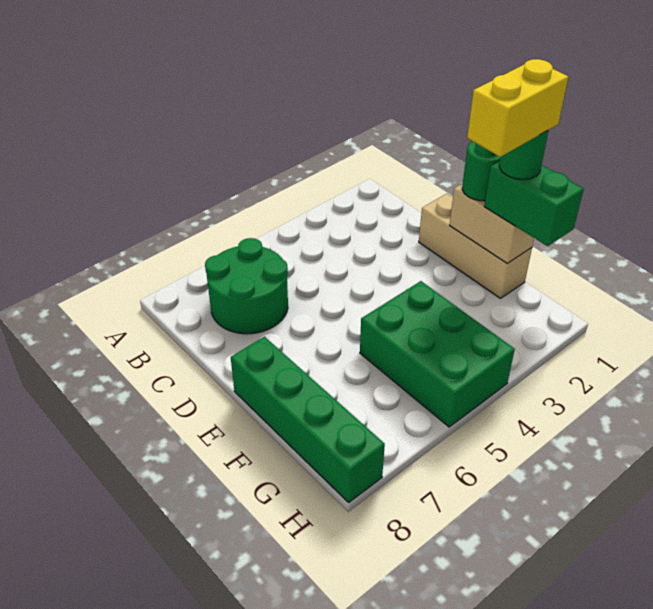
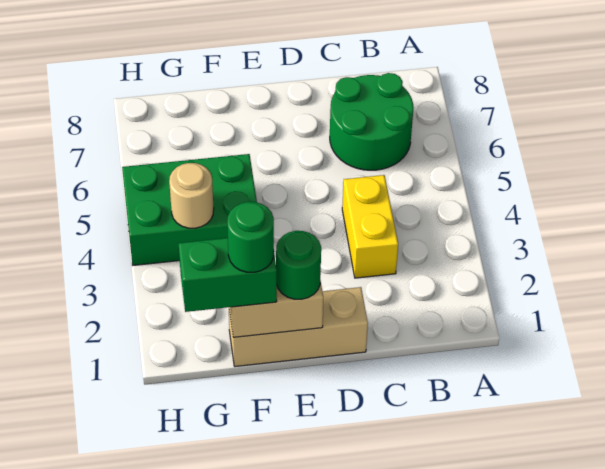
green 1x4 brick [231,337,385,502] -> none
yellow 1x2 brick [467,59,568,157] -> yellow 1x2 brick moved to [342,175,398,278]
none -> tan 1x1 round brick [169,163,214,228]

